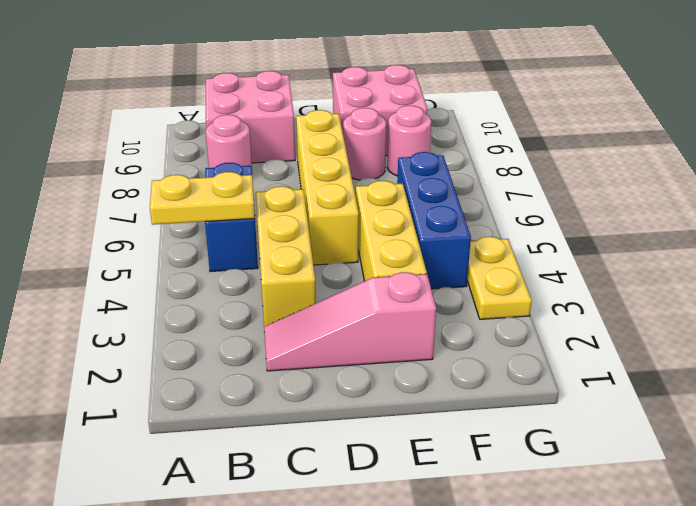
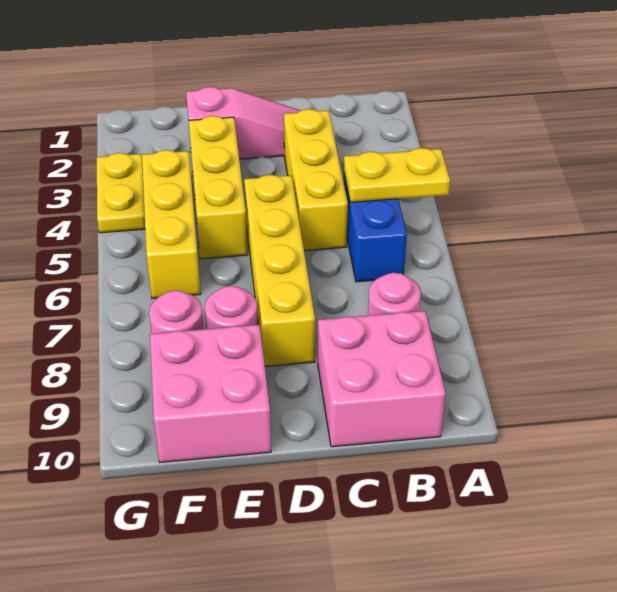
blue 1x3 brick [397,152,471,289] -> yellow 1x3 brick [142,150,201,298]

